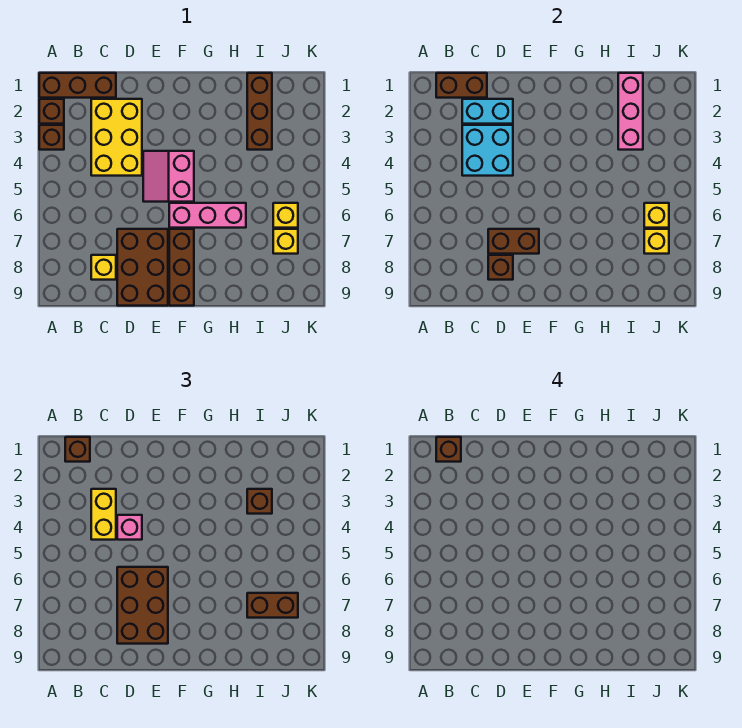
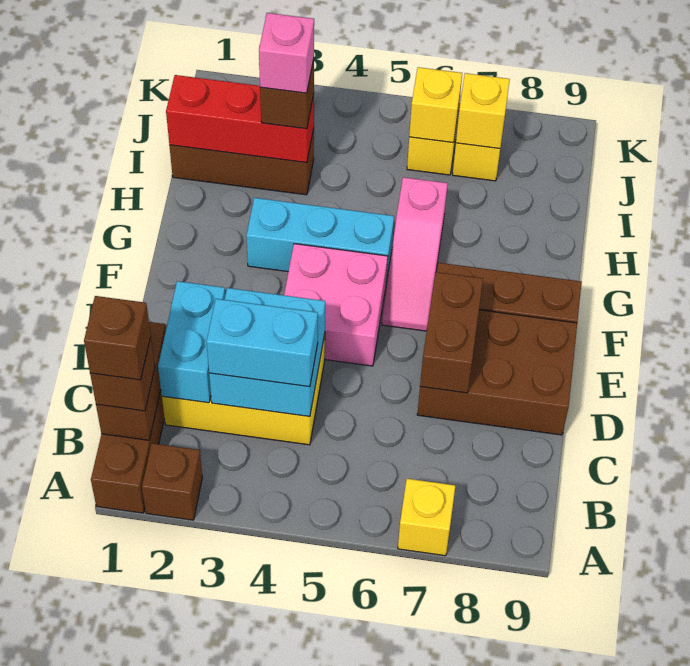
brown 1x1 brick [39,125,64,150] -> none
yellow 1x2 brick [91,489,116,540] -> cyan 1x2 brick [207,299,318,387]
yellow 1x1 brick [91,255,116,280] -> yellow 1x1 brick moved to [398,479,455,556]
pink 1x1 brick [117,515,142,540] -> pink 1x1 brick moved to [259,13,314,93]
brown 2x3 brick [117,567,168,644] -> none
brown 1x1 brick [488,255,513,280] -> none
pink 2x2 slope [143,151,194,202] -> pink 2x2 brick [284,244,388,366]
pink 1x3 brick [169,203,246,228] -> pink 1x3 slope [382,177,448,331]
none -> cyan 1x3 brick [246,198,394,282]
pink 1x3 brick [618,73,643,150] -> red 1x3 brick [166,75,314,163]
brown 1x2 brick [247,593,298,618] -> none

